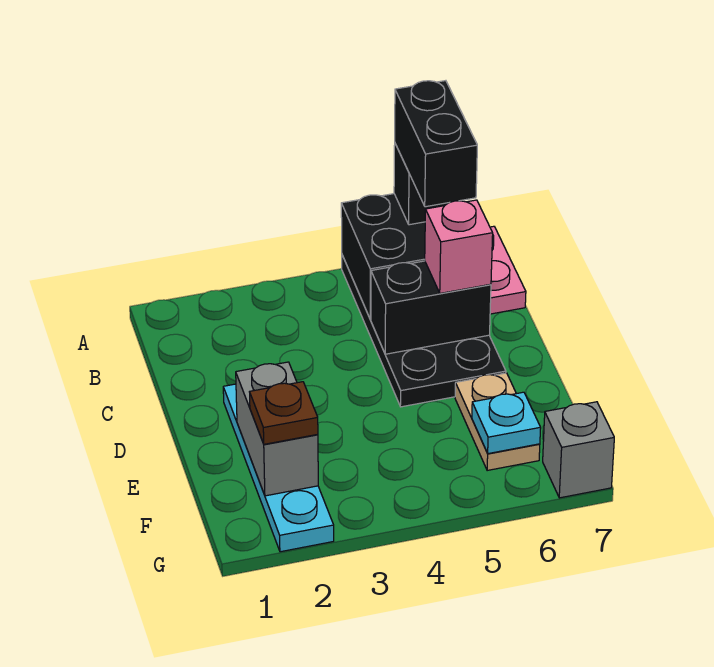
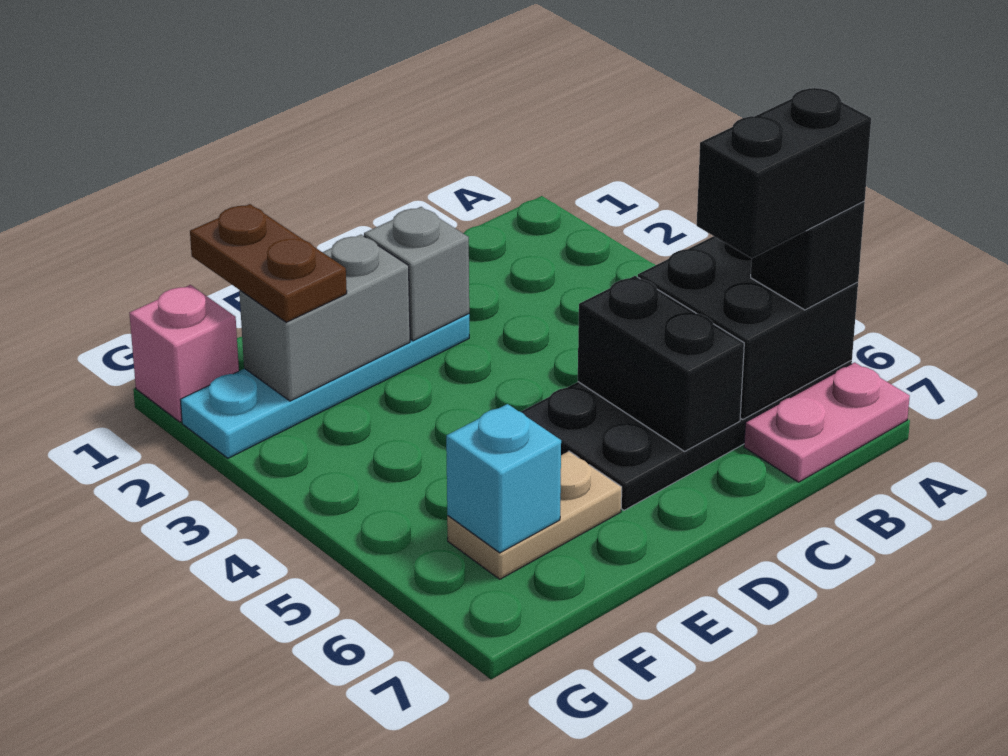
pink 1x1 brick [425,200,493,293] -> pink 1x1 brick moved to [129,285,239,422]
brown 1x1 plate [250,382,318,444] -> brown 1x2 plate [190,204,347,322]
cyan 1x1 plate [472,392,541,454] -> cyan 1x1 brick [446,404,561,553]
grey 1x1 brick [543,402,614,498] -> grey 1x1 brick moved to [364,207,469,341]

